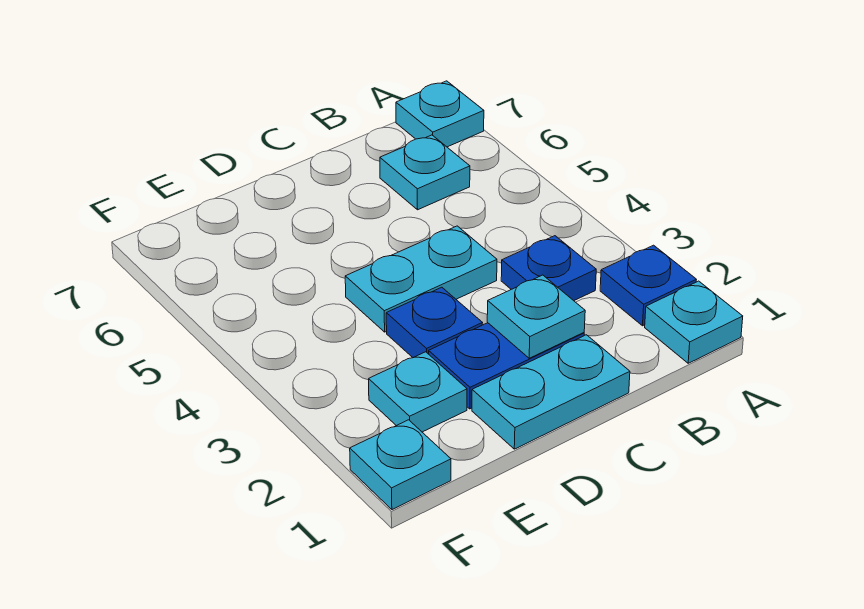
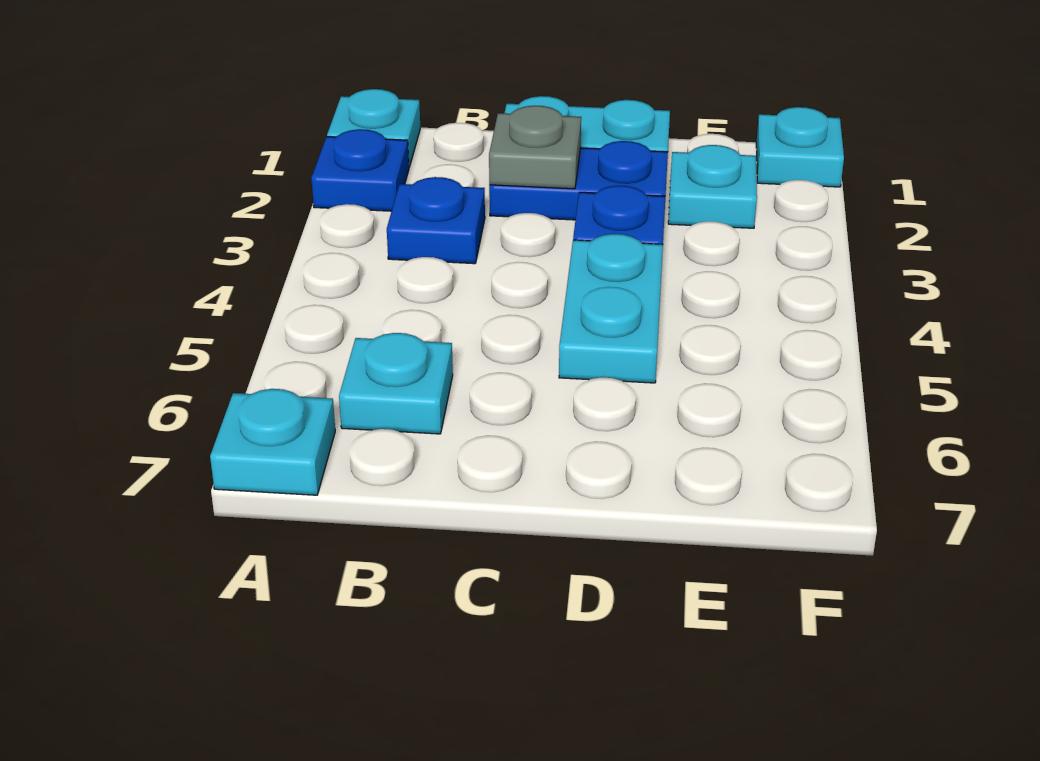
cyan 1x1 plate [487,275,585,358] -> grey 1x1 plate [489,106,581,189]
cyan 1x2 plate [345,226,497,332] -> cyan 1x2 plate turned to [559,234,663,383]

